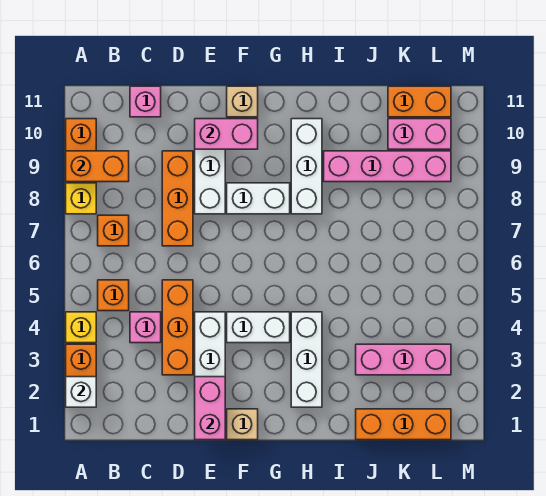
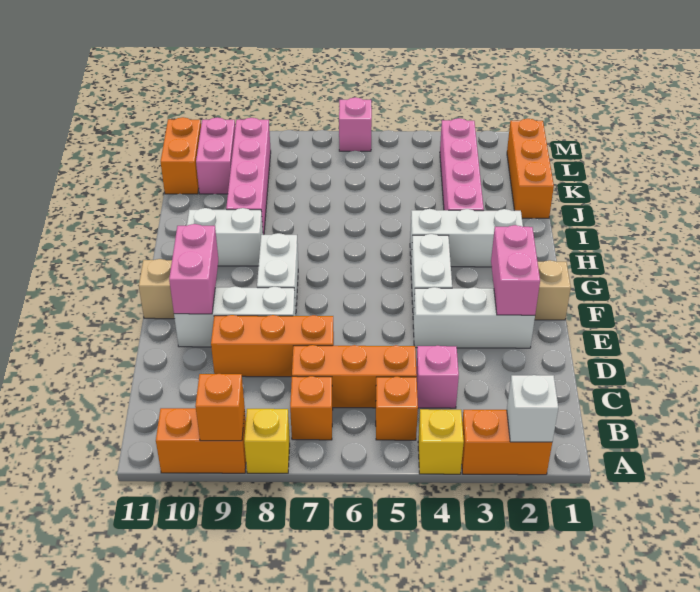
orange 1x2 brick [66,151,129,182] -> orange 1x1 brick [195,374,245,441]
pink 1x1 brick [130,86,161,117] -> pink 1x1 brick moved to [339,97,372,151]
orange 1x3 brick [162,280,193,375] -> orange 1x3 brick moved to [292,345,417,408]
pink 1x2 brick [195,377,225,440] -> pink 1x2 brick turned to [491,225,540,315]
white 1x3 brick [291,119,322,214] -> white 1x2 brick [187,208,263,266]
pink 1x3 brick [356,344,451,375] -> pink 1x4 brick [440,118,484,211]

